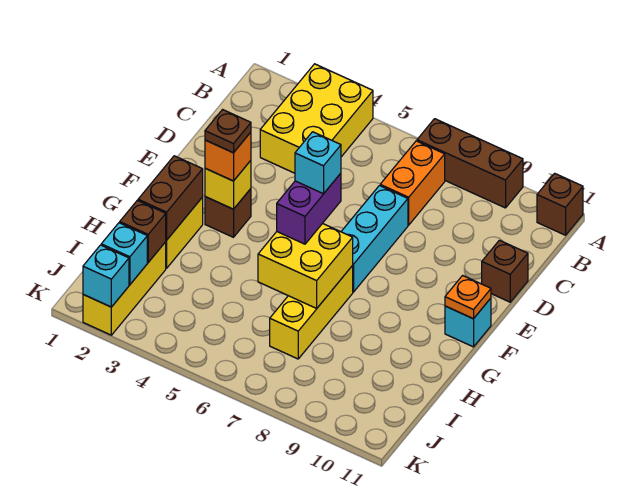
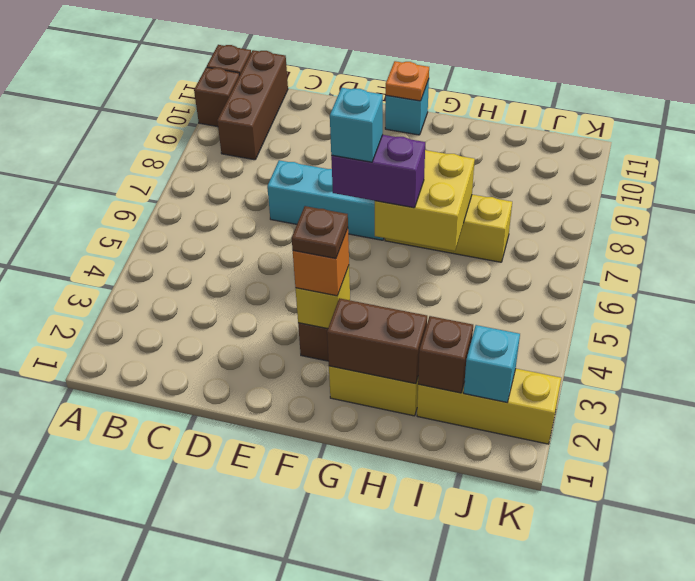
yellow 2x3 brick [260,64,373,173] -> none
brown 1x3 brick [417,119,523,208] -> brown 1x3 brick moved to [217,50,288,160]
orange 1x2 brick [380,141,445,225] -> none
brown 1x1 brick [482,240,528,302] -> brown 1x1 brick moved to [194,67,240,127]
cyan 1x1 brick [83,245,129,307] -> none

